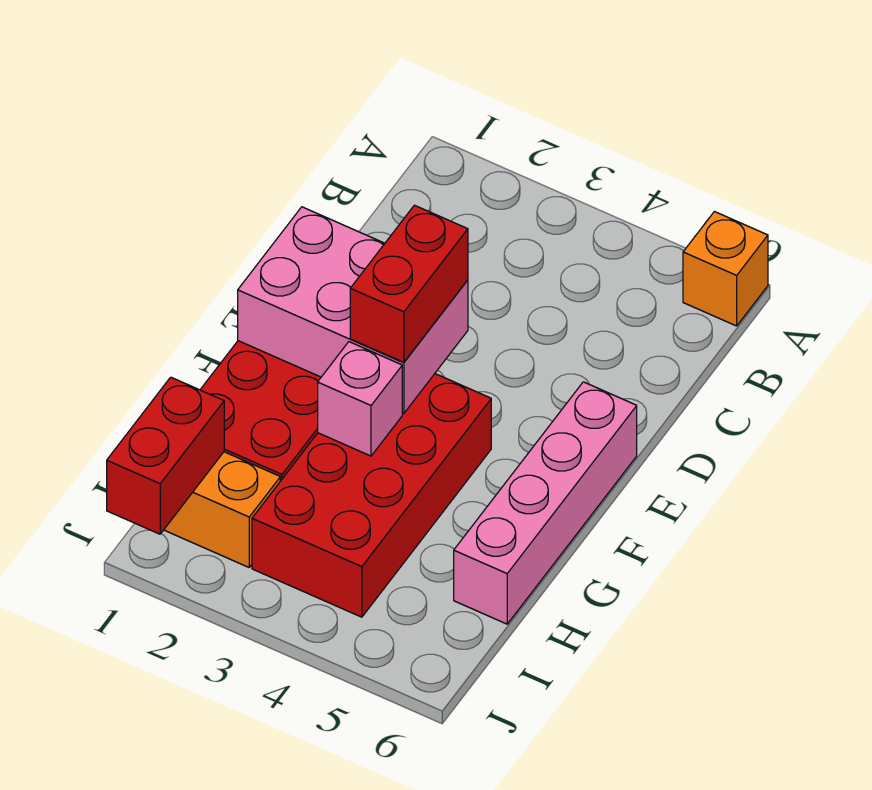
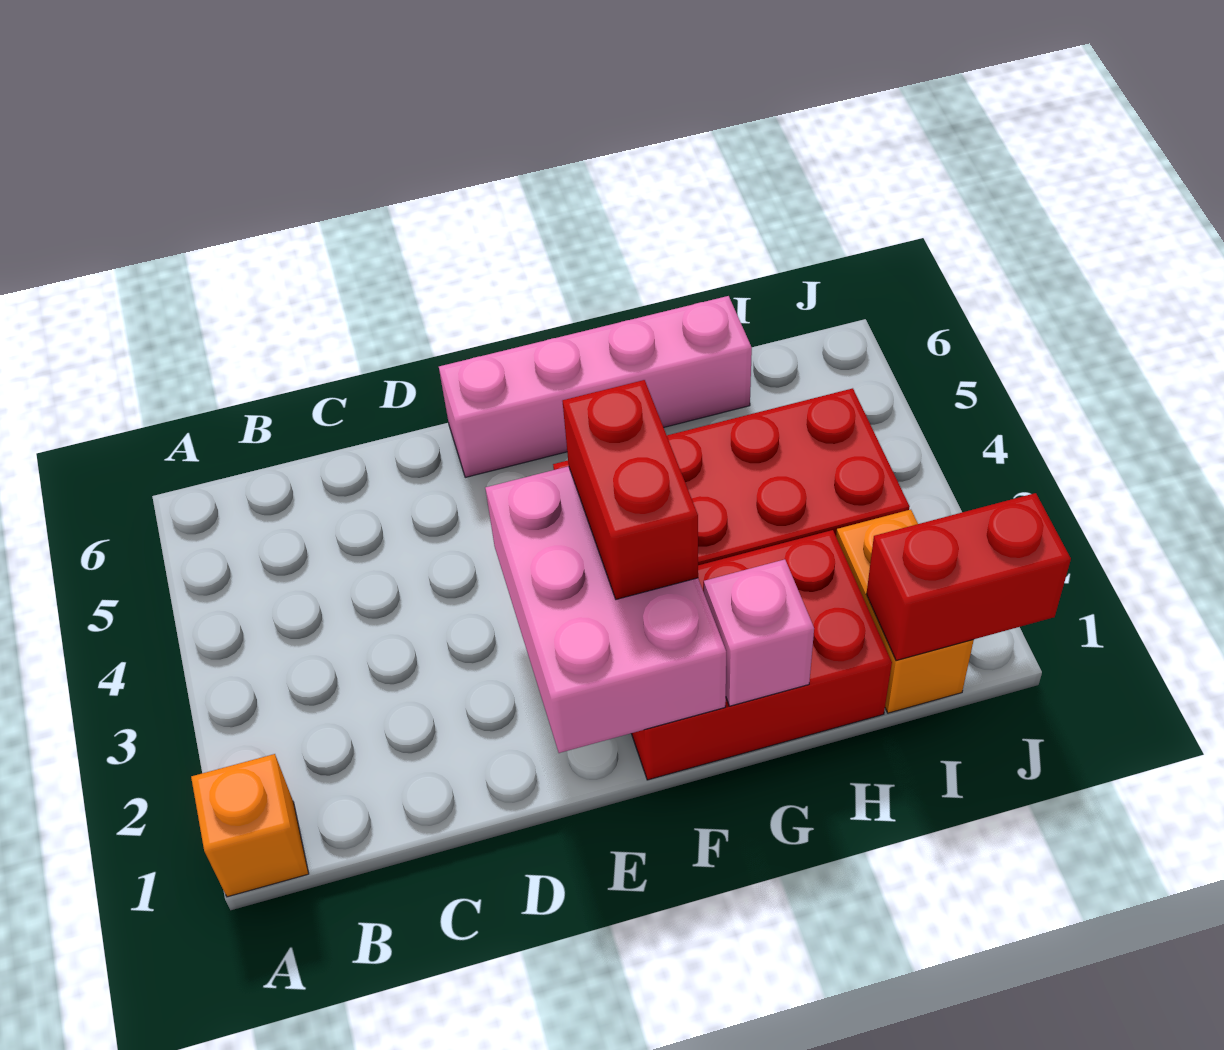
orange 1x1 brick [683,212,768,326] -> orange 1x1 brick moved to [191,754,309,897]
red 1x2 brick [350,205,468,362] -> red 1x2 brick turned to [563,380,698,599]
pink 1x1 brick [318,342,402,456] -> pink 1x1 brick moved to [704,559,814,706]

